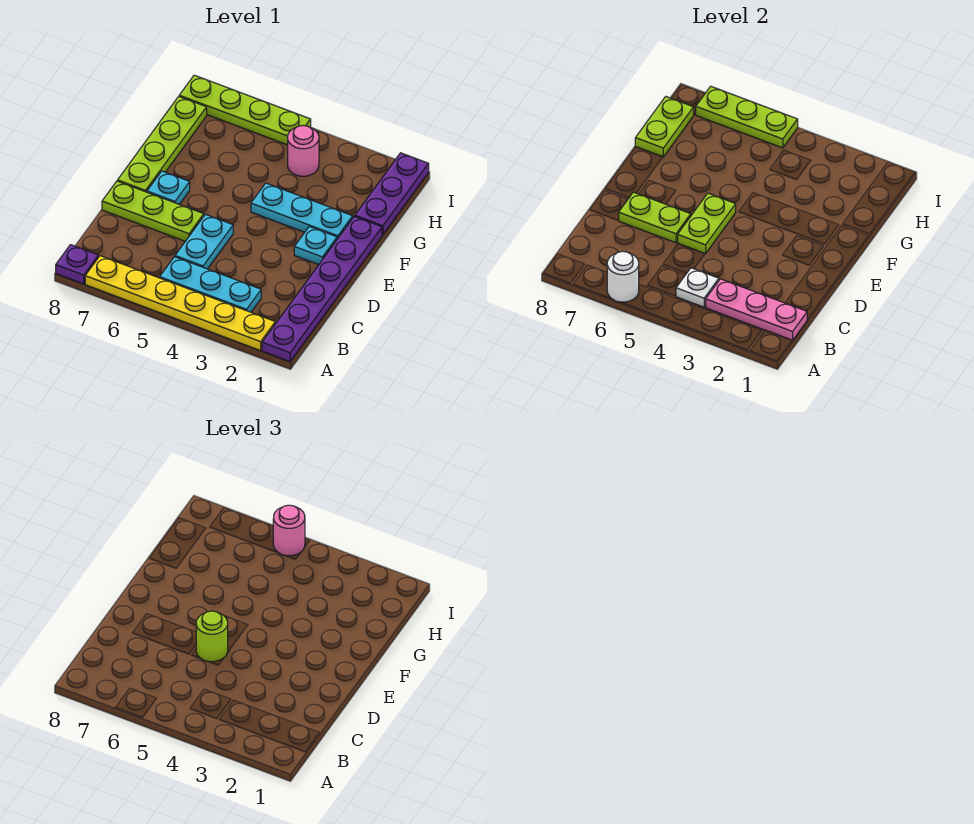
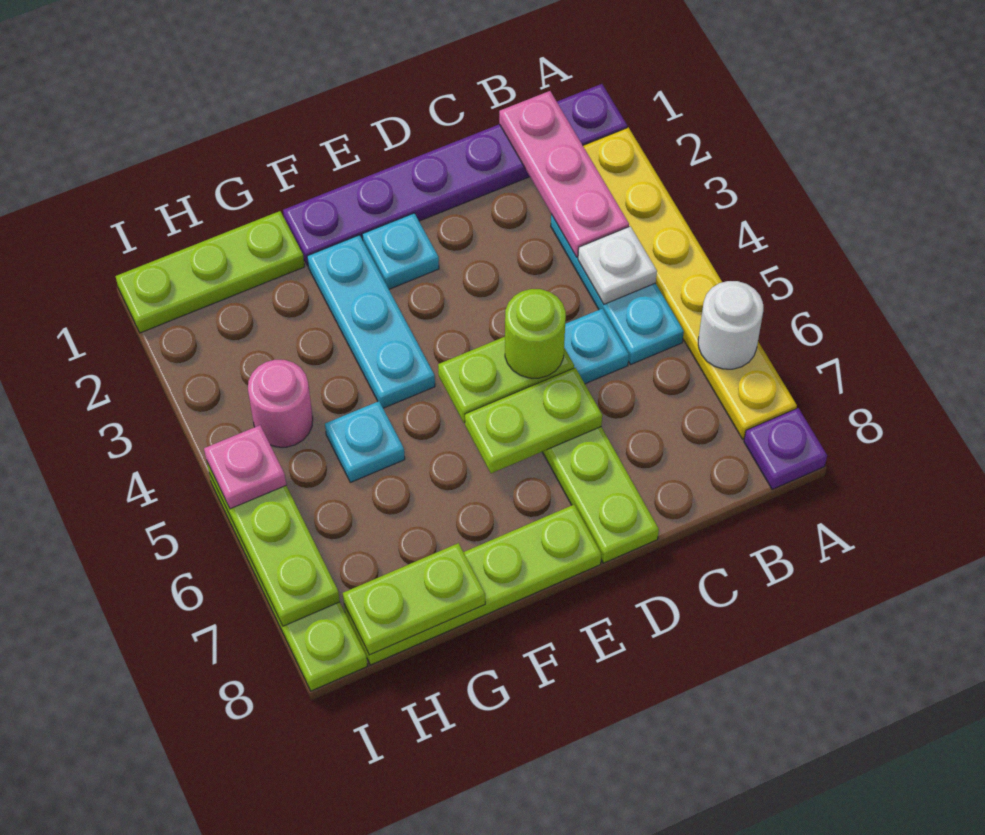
lime 1x2 plate [619,192,691,243] -> lime 1x2 plate turned to [465,368,602,473]
cyan 1x1 plate [147,171,190,204] -> cyan 1x1 plate moved to [325,401,405,482]
purple 1x3 plate [355,153,429,235] -> lime 1x3 plate [115,211,305,333]
pink 1x1 round brick [273,505,305,556] -> pink 1x1 plate [204,425,286,509]

